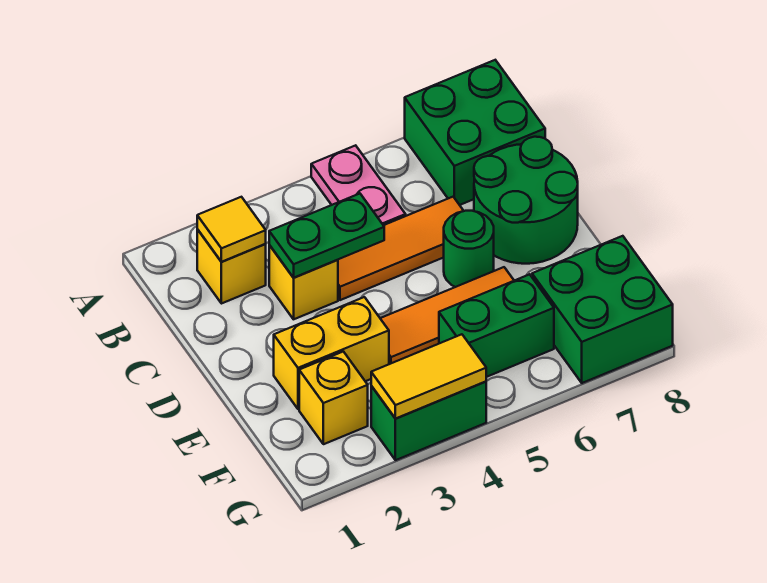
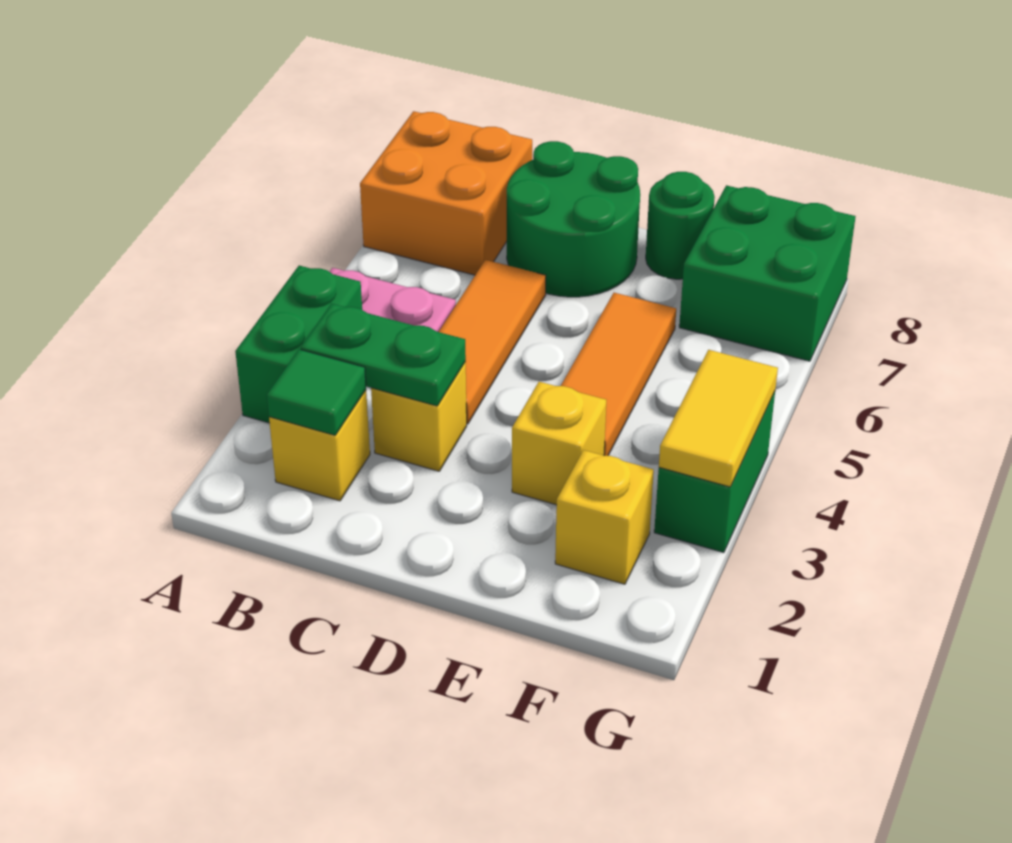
green 2x2 brick [405,60,545,205] -> orange 2x2 brick [360,111,532,275]
yellow 1x1 tile [197,197,266,262] -> green 1x1 tile [267,349,366,435]
green 1x2 plate [269,194,384,278] -> green 1x2 plate turned to [301,304,466,406]
green 1x1 round brick [444,211,494,287] -> green 1x1 round brick moved to [646,172,715,279]
yellow 1x2 brick [274,297,389,409] -> yellow 1x1 brick [512,382,606,505]
green 1x2 brick [439,274,554,377] -> green 1x2 brick moved to [235,265,362,423]

